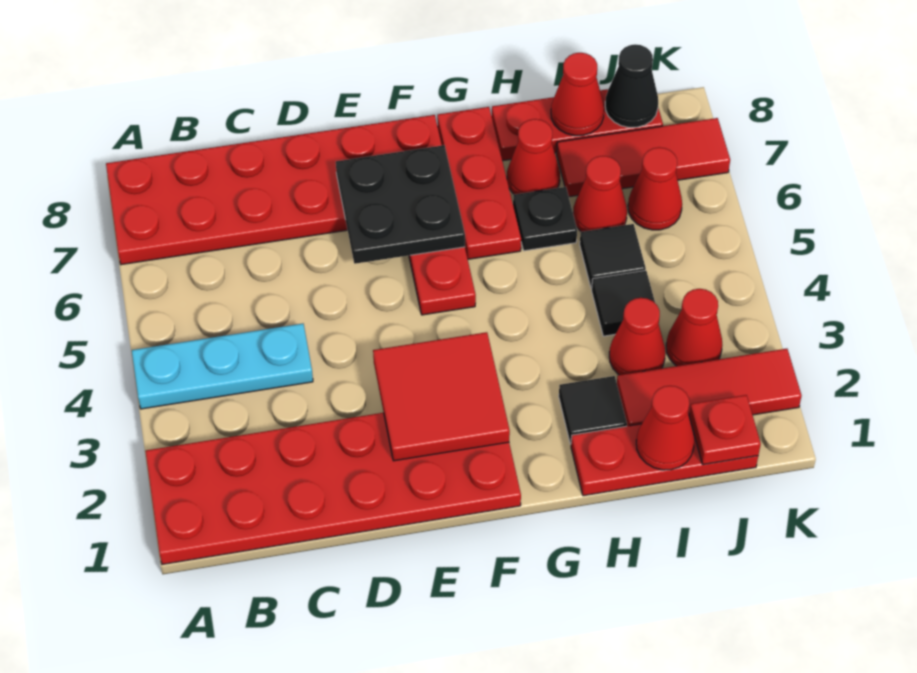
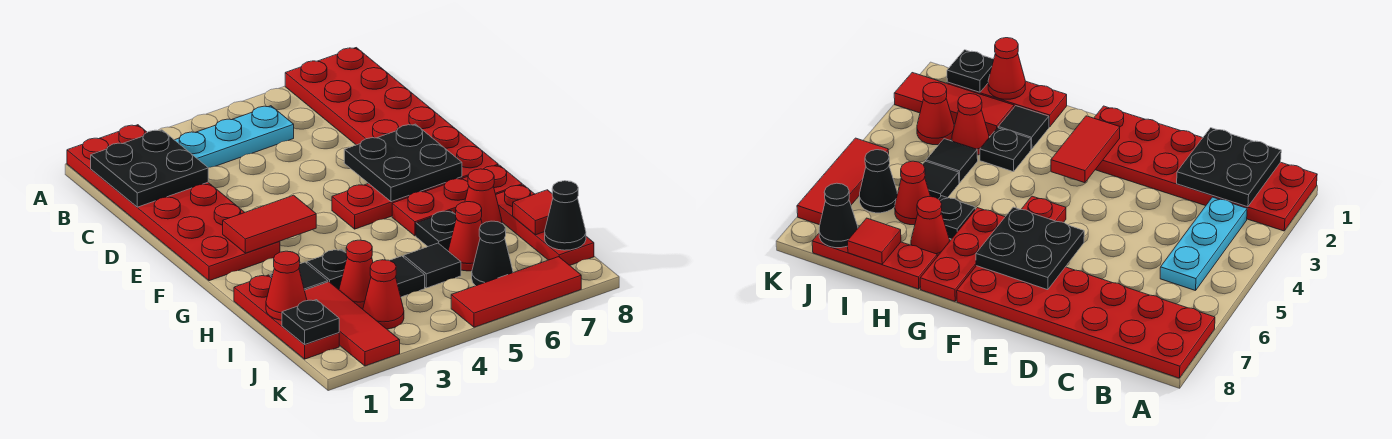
cyan 1x3 plate [132,324,313,409] -> cyan 1x3 plate turned to [175,106,294,168]
none -> black 2x2 plate [91,130,208,207]
red 2x2 tile [373,332,510,461] -> red 1x2 tile [223,195,316,253]
none -> black 1x1 plate [307,249,347,289]
red 1x3 tile [557,118,730,197] -> red 1x3 tile turned to [451,257,581,327]
red 1x1 cone [551,53,604,136] -> red 1x1 tile [513,190,553,235]
red 1x1 plate [689,395,761,465] -> black 1x1 plate [282,300,339,345]
red 1x1 cone [628,147,682,230] -> black 1x1 cone [472,221,513,286]

